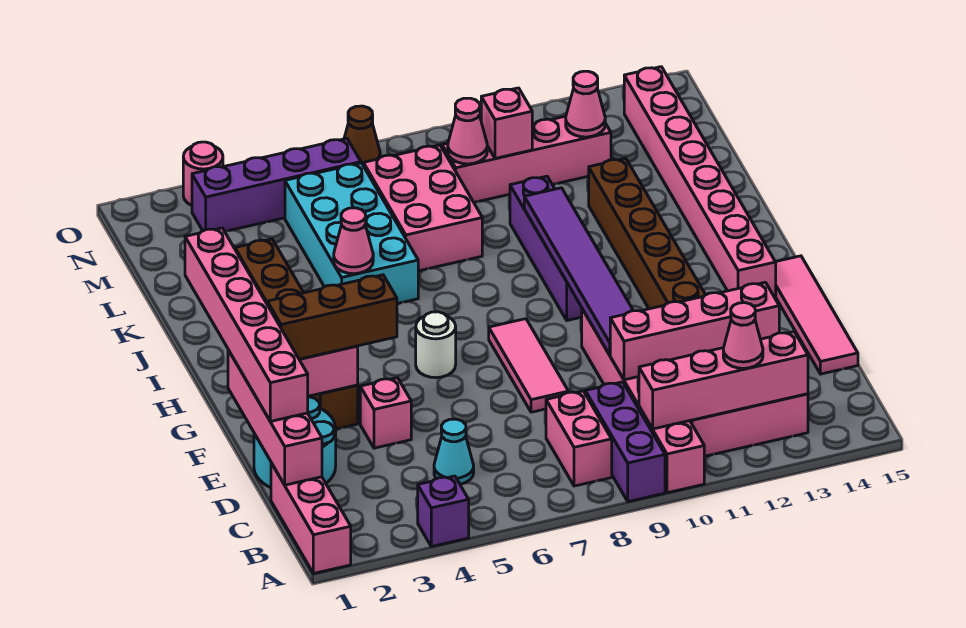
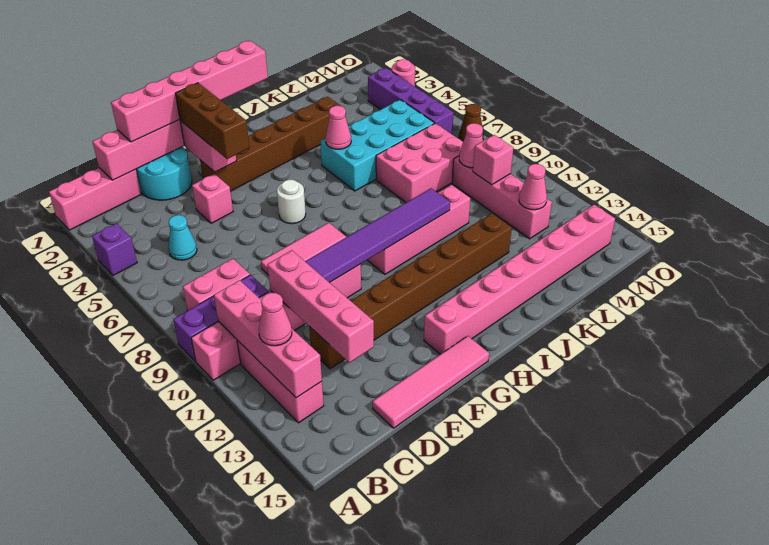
purple 1x4 brick [510,176,582,320] -> pink 1x4 brick [368,185,470,274]

